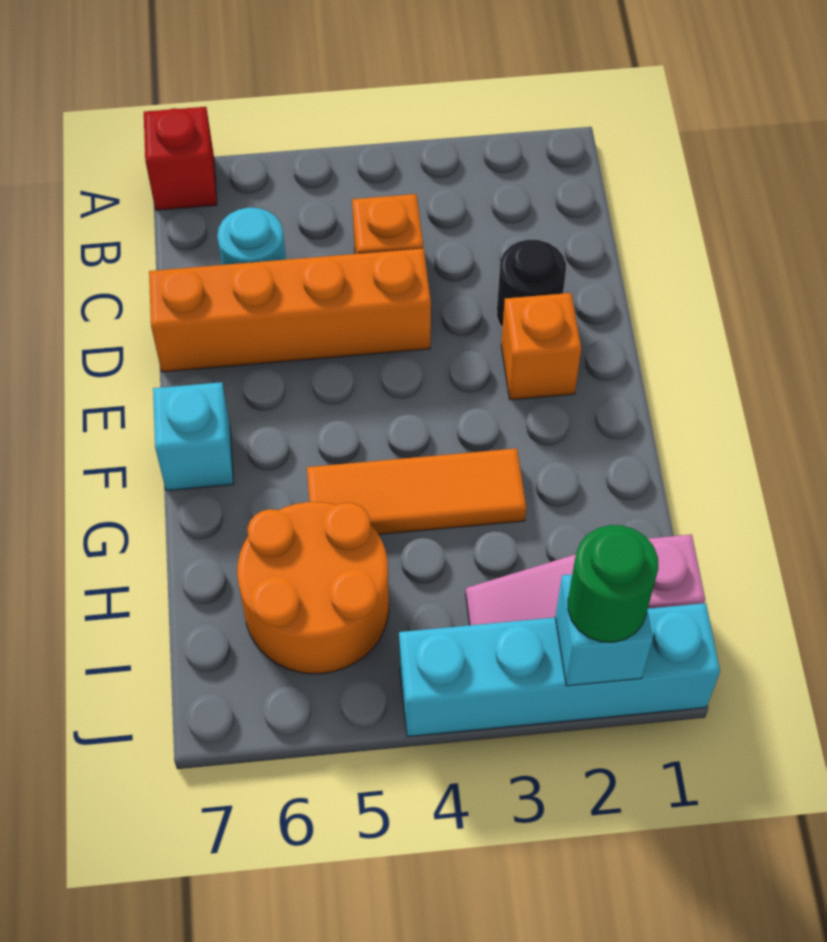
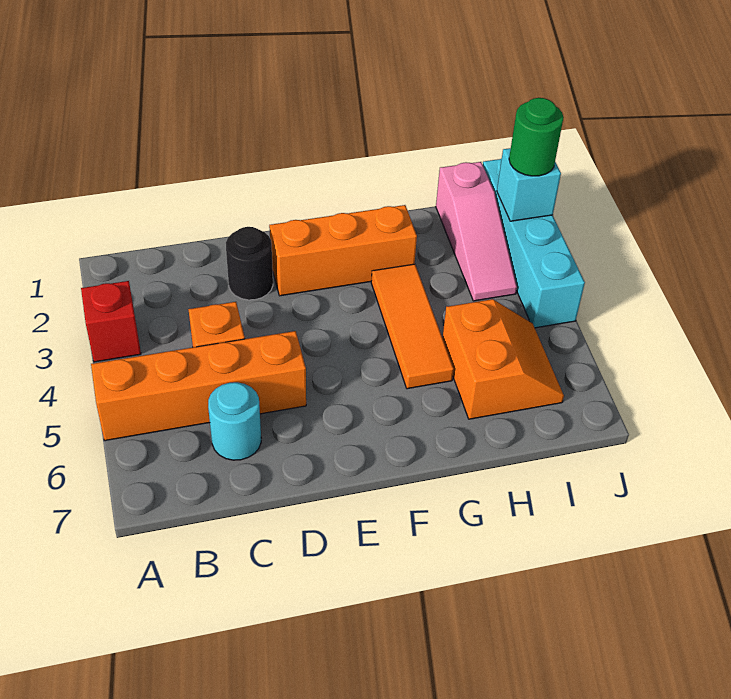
red 1x1 brick [144,107,217,210] -> red 1x1 brick moved to [81,281,141,362]
orange 1x4 brick [149,248,431,372] -> orange 1x4 brick turned to [91,331,306,441]
orange 1x1 brick [501,293,581,400] -> orange 1x3 brick [269,205,417,296]
cyan 1x1 brick [153,382,234,491] -> none
orange 2x2 round brick [237,502,389,674] -> orange 2x2 slope [442,299,564,419]

